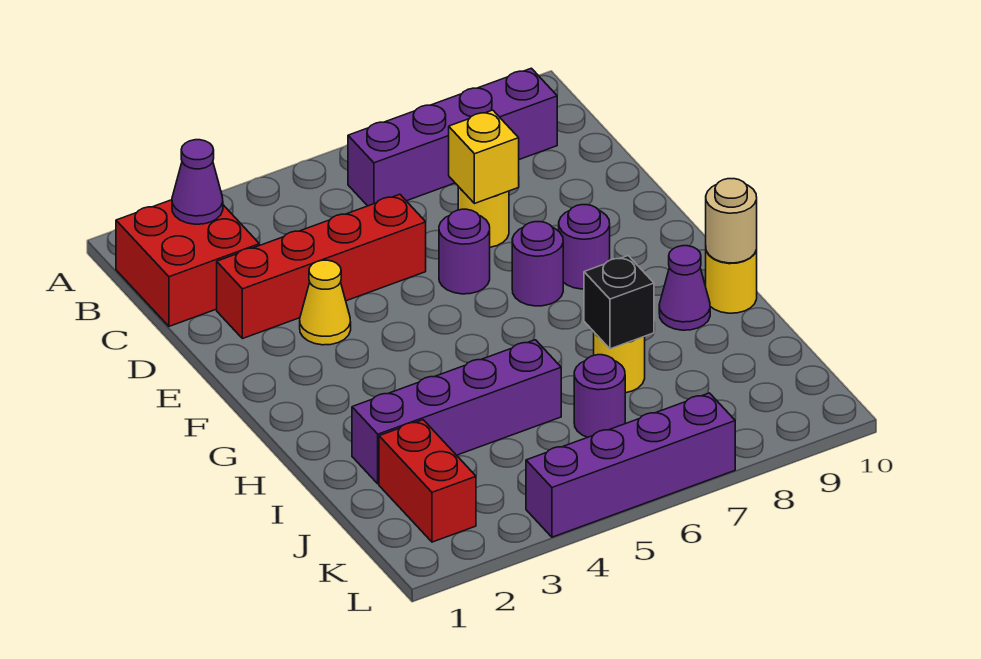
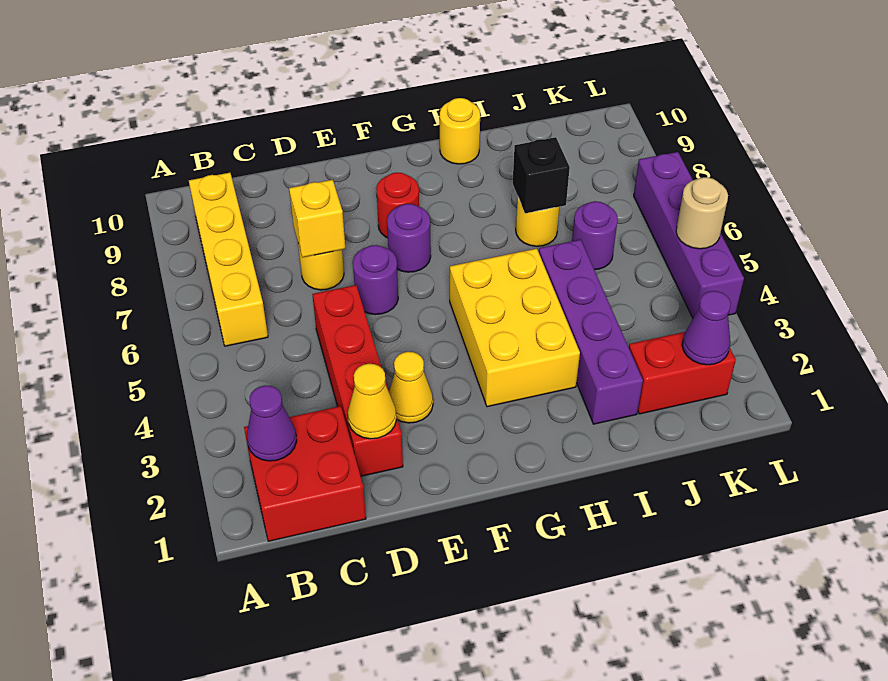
purple 1x4 brick [348,68,557,206] -> yellow 1x4 brick [189,173,268,346]
none -> yellow 1x1 cone [348,364,396,439]
purple 1x1 round brick [559,205,610,289] -> red 1x1 round brick [376,172,419,238]
none -> yellow 2x3 brick [450,249,580,407]
purple 1x1 cone [659,246,710,330] -> purple 1x1 cone moved to [682,291,731,365]
tan 1x1 round brick [706,179,757,263] -> tan 1x1 round brick moved to [676,177,728,249]

